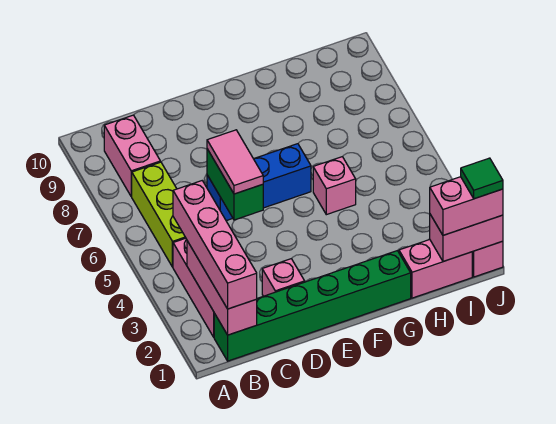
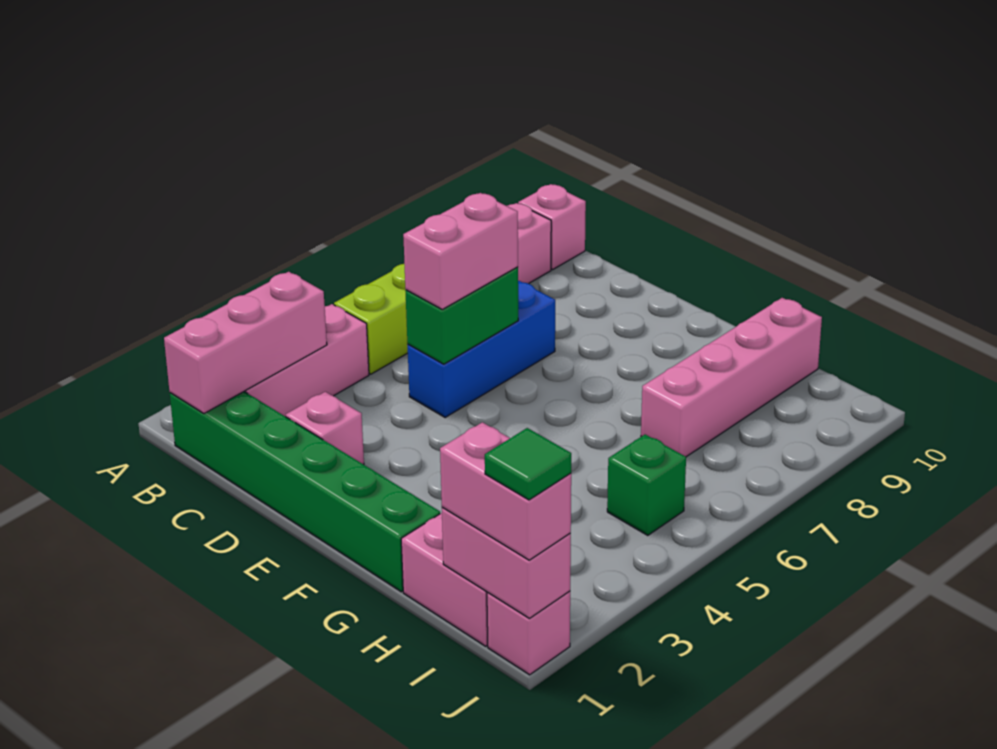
pink 1x4 brick [173,181,257,309] -> pink 1x4 brick moved to [641,298,822,457]
pink 1x2 tile [207,130,263,194] -> pink 1x2 brick [403,193,518,309]
blue 1x3 brick [207,144,311,221] -> blue 1x3 brick turned to [408,281,555,417]
pink 1x1 brick [313,157,356,215] -> pink 1x1 brick moved to [518,184,586,269]
none -> green 1x1 brick [607,434,686,535]

